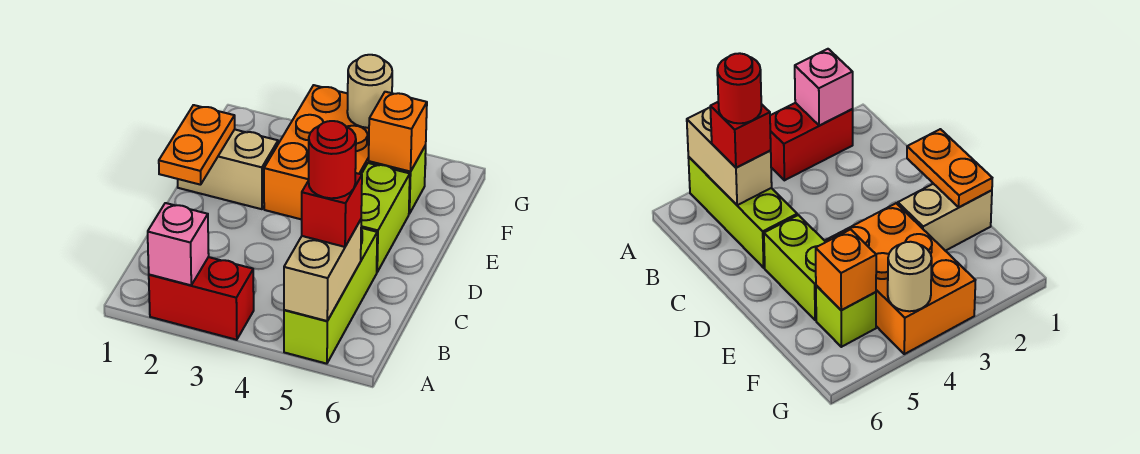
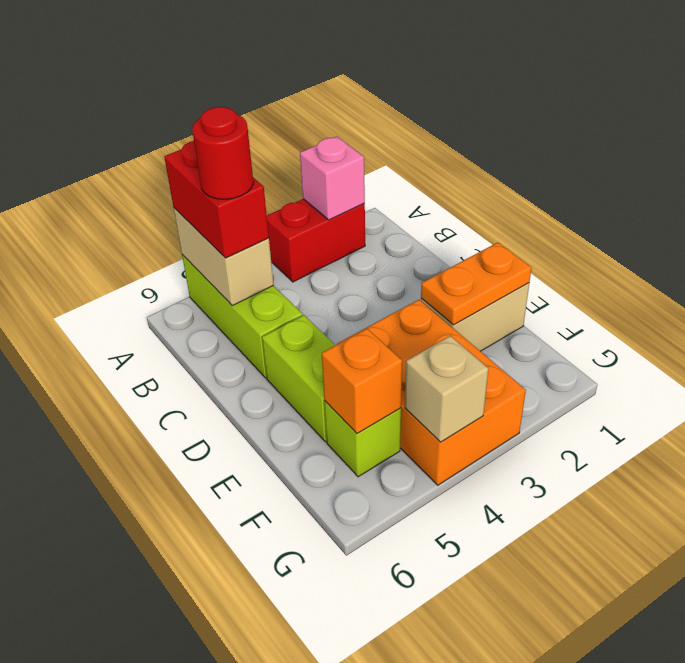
red 1x1 brick [302,173,362,247] -> red 1x2 brick [164,141,269,258]
orange 1x2 plate [159,105,235,185] -> orange 1x2 plate turned to [421,243,532,325]
tan 1x1 round brick [347,55,392,128] -> tan 1x1 brick [405,336,488,442]

